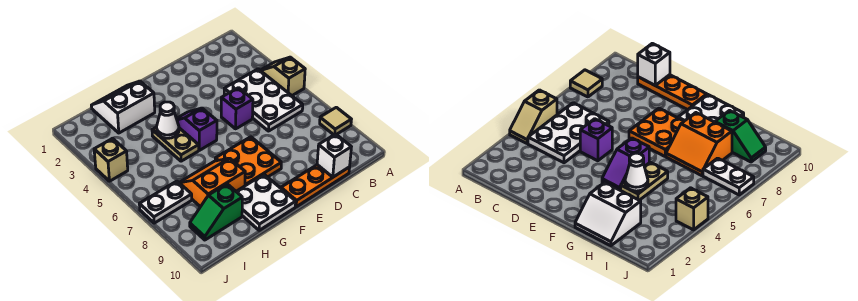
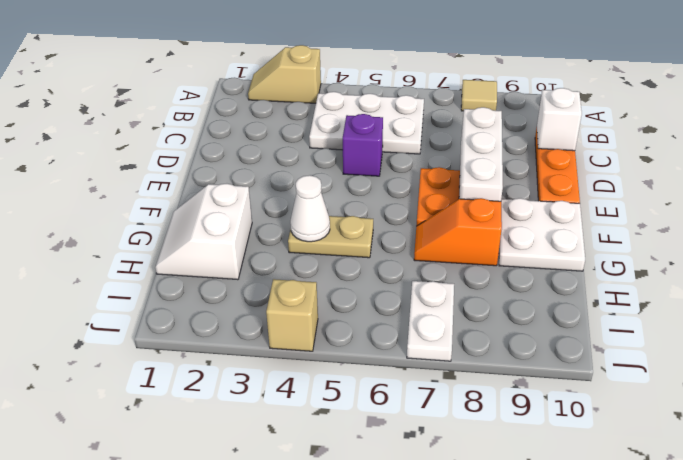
tan 1x2 slope [260,57,305,96] -> tan 1x2 slope moved to [248,45,321,103]
none -> white 1x3 brick [459,107,503,201]
purple 1x2 slope [177,108,217,150] -> none
orange 2x2 slope [179,158,245,207] -> orange 1x2 slope [414,198,502,266]
green 1x2 slope [190,184,242,240] -> none

